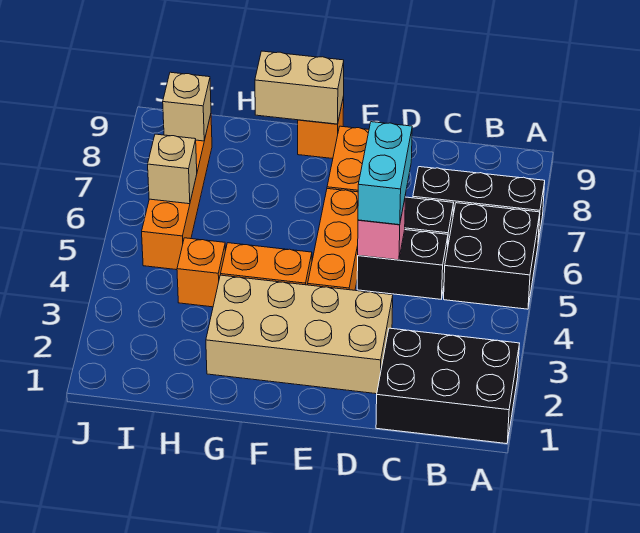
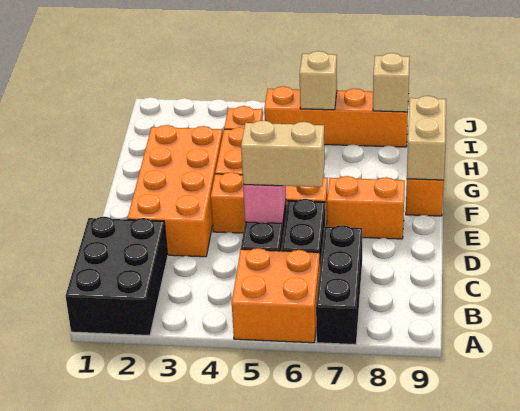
black 2x2 brick [444,203,540,309] -> orange 2x2 brick [232,248,320,343]
tan 2x4 brick [206,275,393,394] -> orange 2x4 brick [128,125,223,257]
cyan 1x2 brick [358,122,412,225] -> tan 1x2 brick [241,121,325,187]

